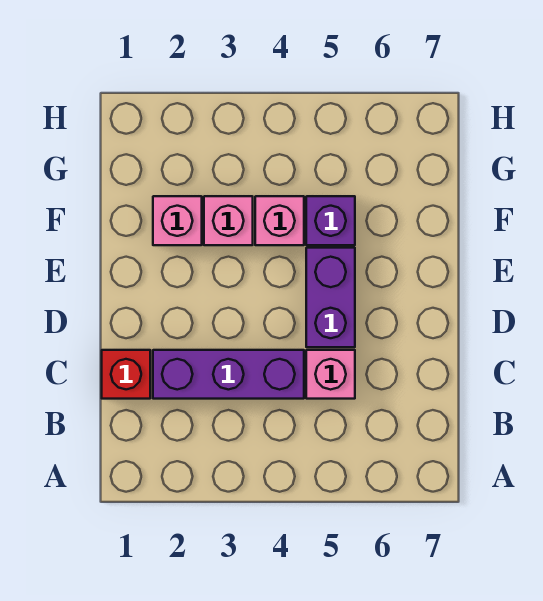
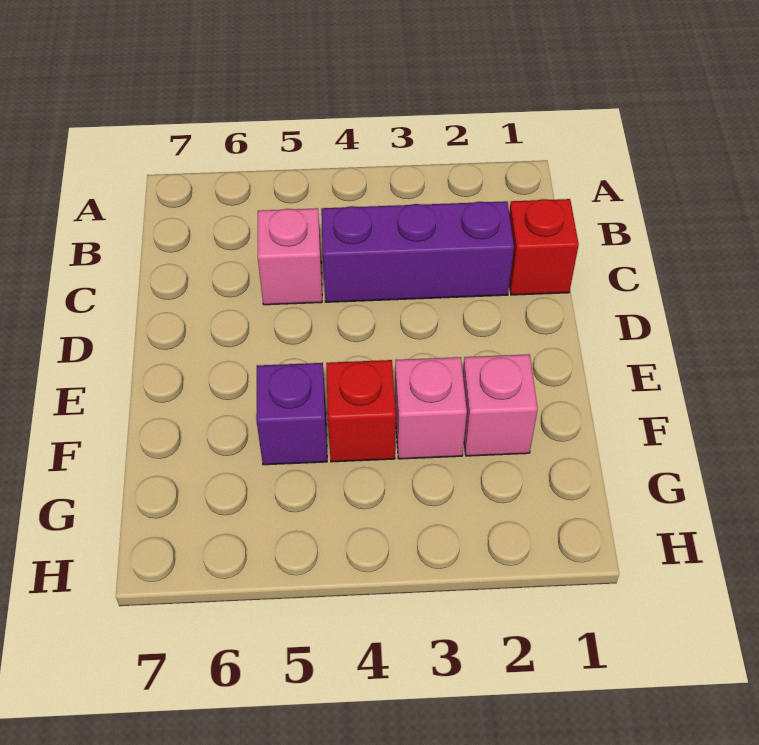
purple 1x2 brick [306,248,355,347] -> none
pink 1x1 brick [255,196,304,245] -> red 1x1 brick [326,360,396,462]

